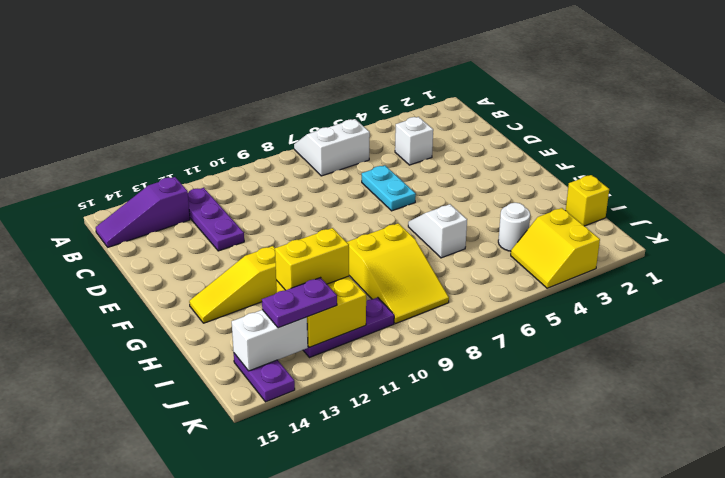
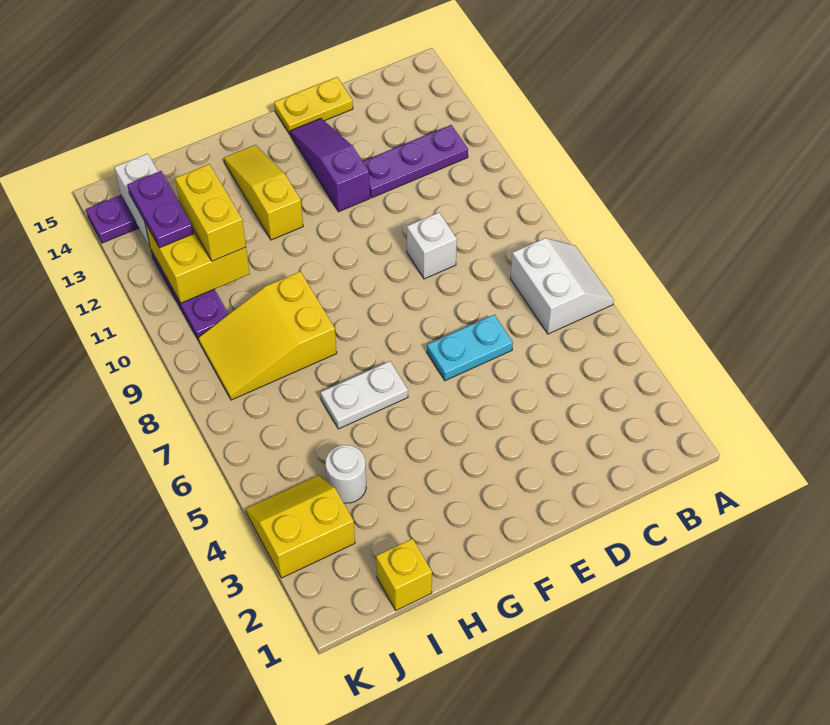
purple 1x3 slope [96,177,190,247] -> purple 1x3 slope moved to [290,119,370,212]
white 1x1 brick [395,117,433,165] -> white 1x1 brick moved to [407,213,457,279]
none -> yellow 1x2 plate [274,77,353,134]
white 1x2 slope [408,204,467,258] -> white 1x2 plate [321,361,408,429]

